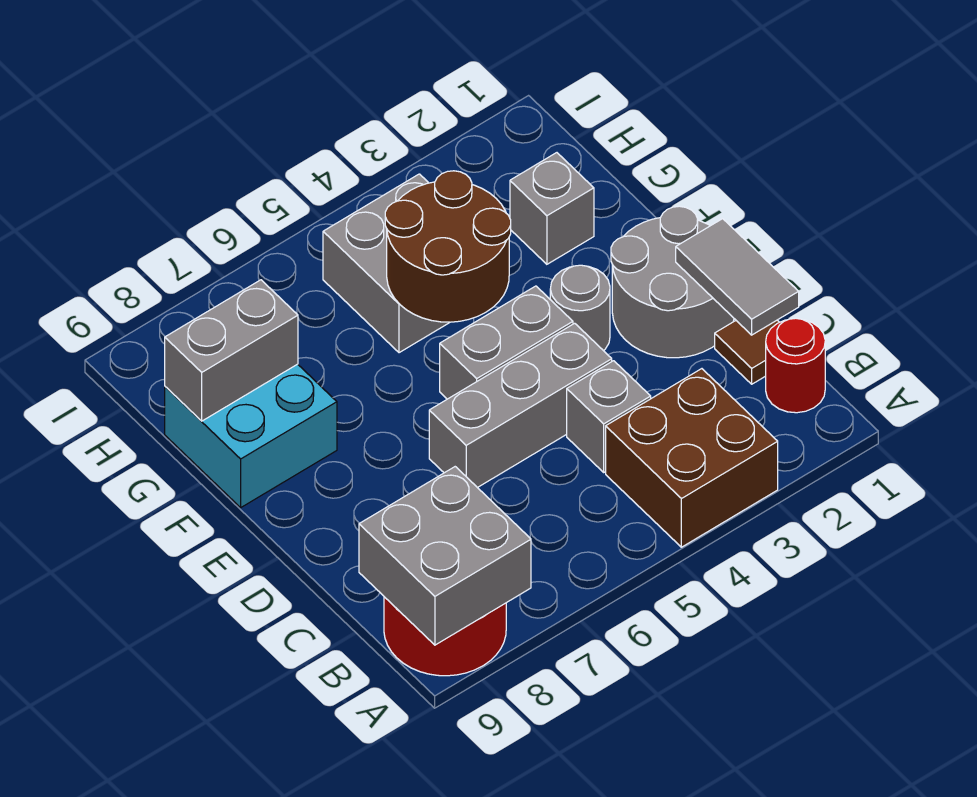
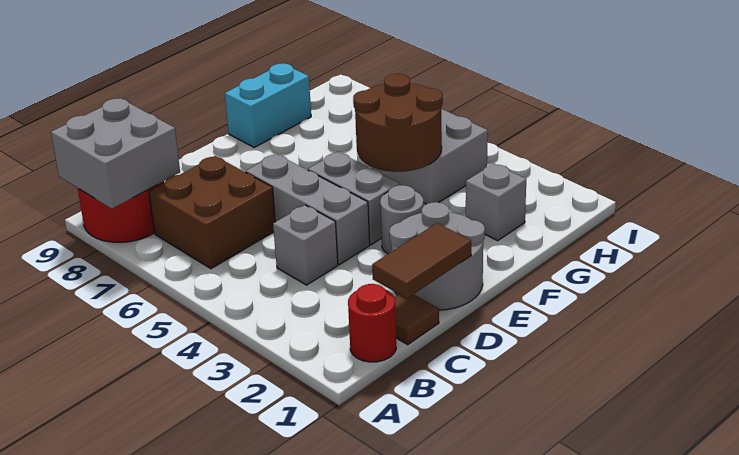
brown 2x2 brick [606,369,778,547] -> brown 2x2 brick moved to [149,156,275,269]
grey 1x2 tile [676,219,799,335] -> brown 1x2 tile [372,223,471,298]
cyan 2x2 brick [165,364,337,507] -> cyan 1x2 brick [225,63,311,147]
grey 1x2 brick [165,280,298,421] -> none

